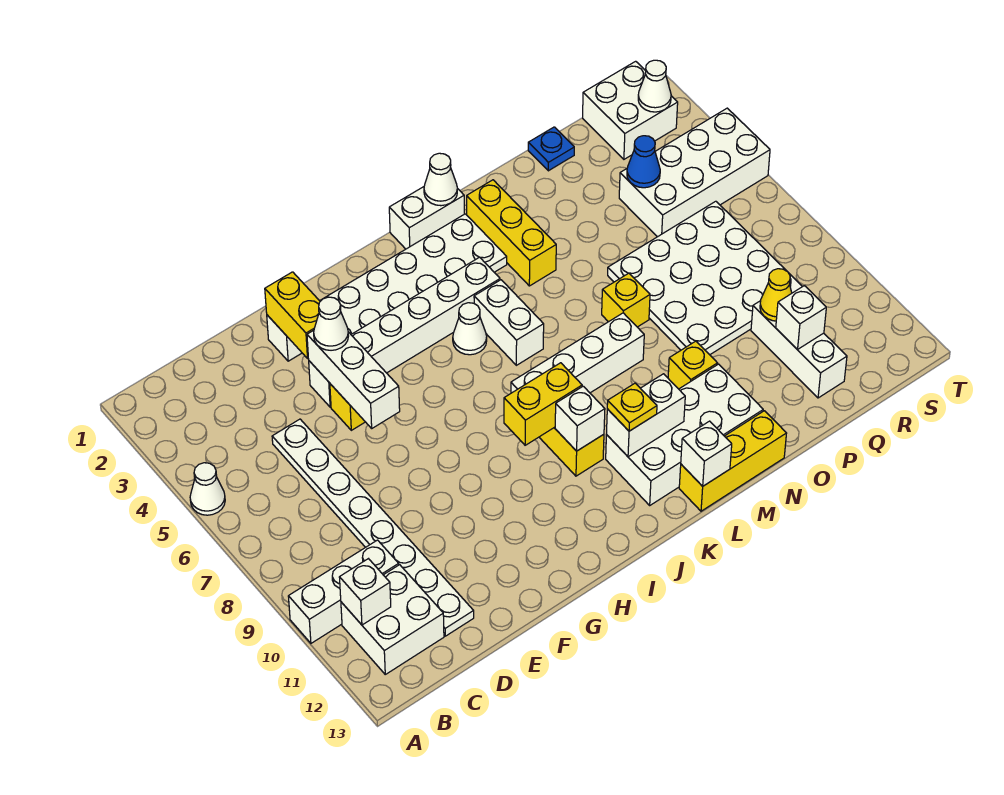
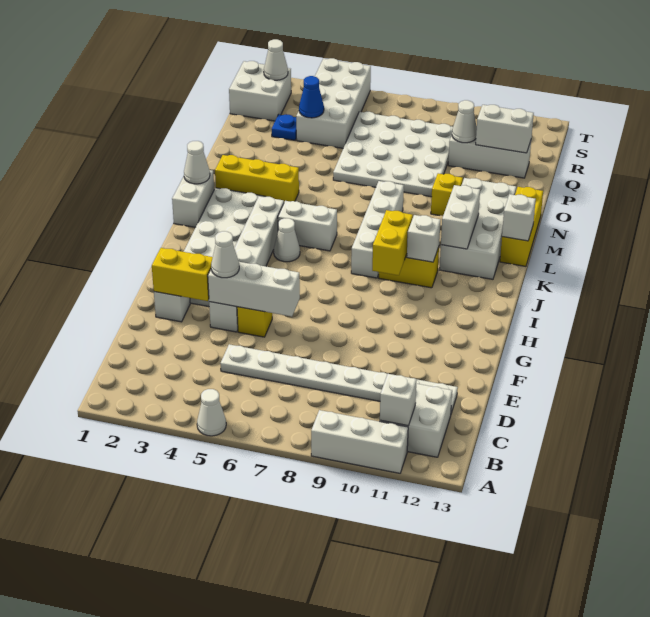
white 1x3 brick [288,540,399,643] -> white 1x3 brick turned to [311,410,408,473]
yellow 1x1 plate [607,383,657,431] -> none
yellow 1x1 brick [602,273,650,327] -> none
blue 1x1 plate [528,127,574,171] -> blue 1x1 plate moved to [272,115,296,140]
yellow 1x1 cone [760,269,792,321] -> white 1x1 cone [452,100,477,143]
white 1x1 brick [776,286,826,349] -> white 1x2 brick [476,105,534,153]

